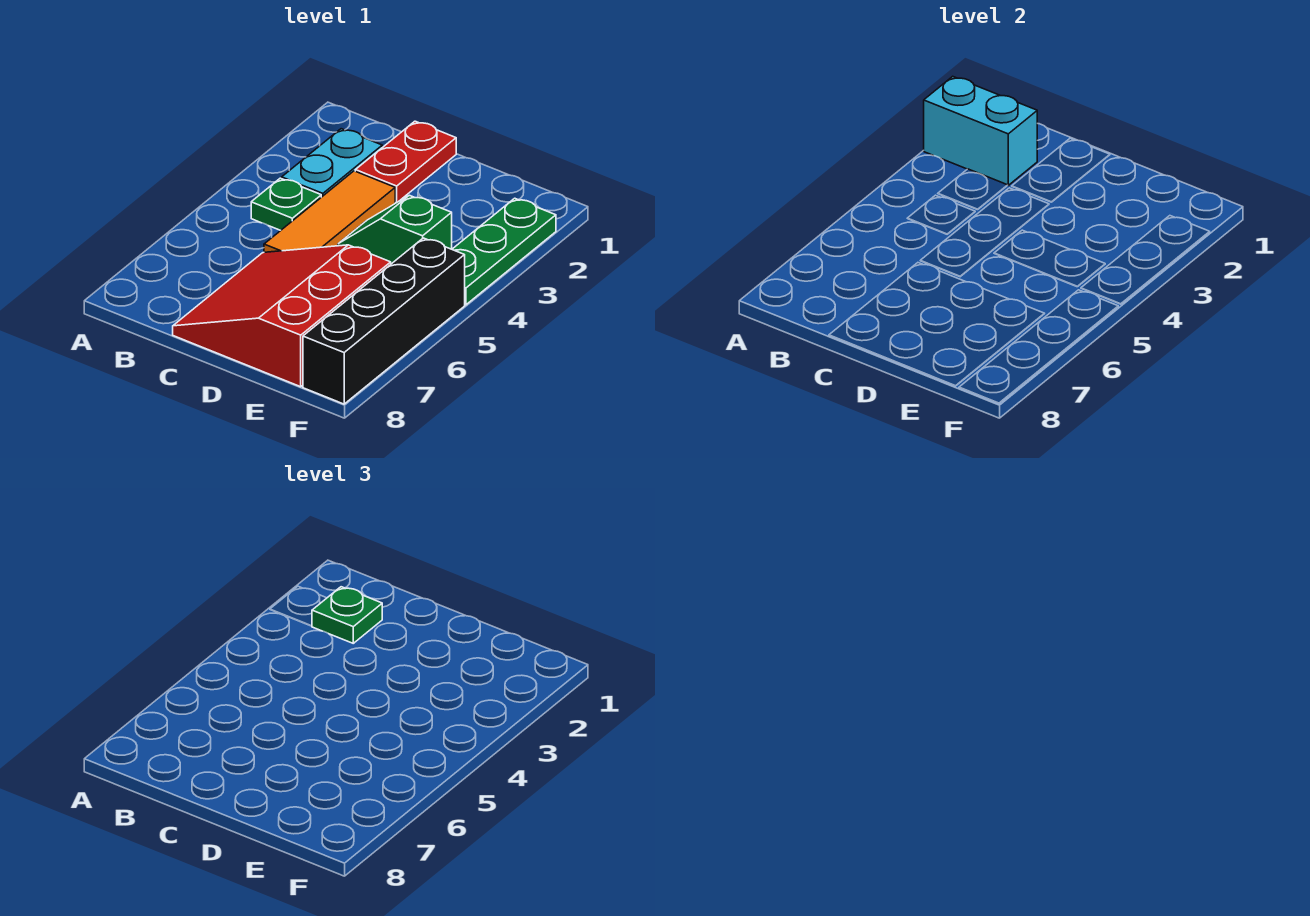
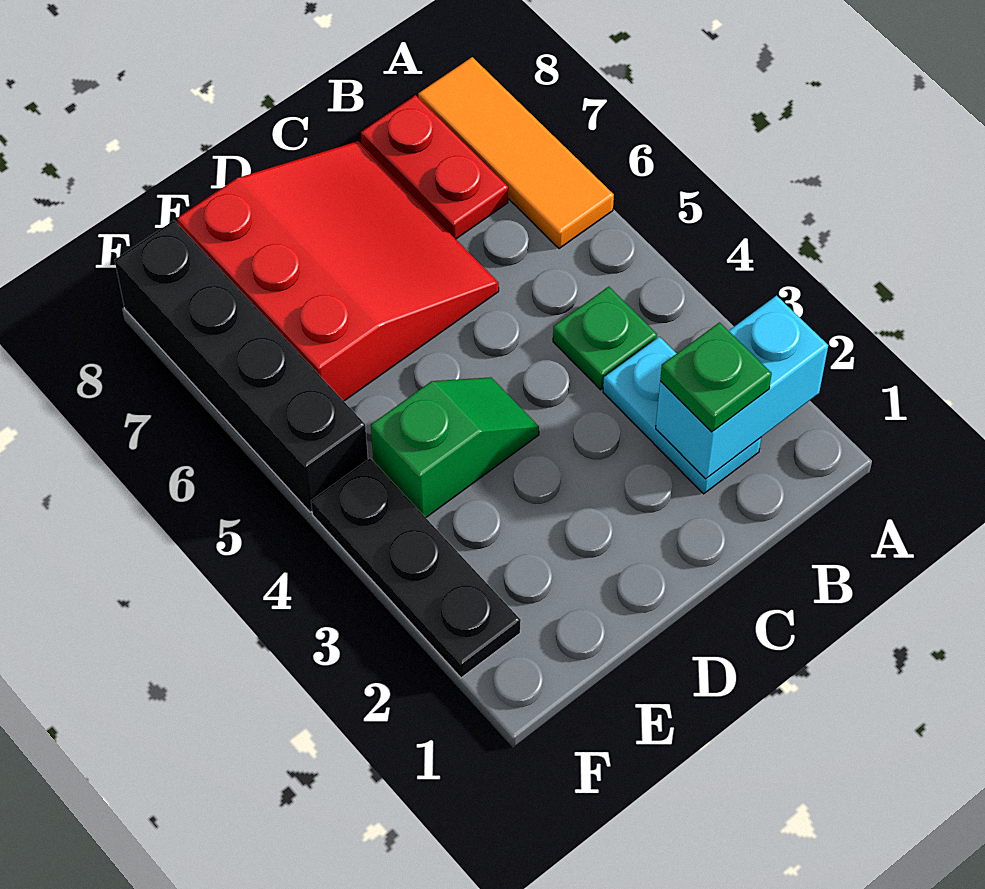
red 1x2 plate [355,121,456,203] -> red 1x2 plate moved to [361,95,508,239]
orange 1x3 tile [264,171,395,252] -> orange 1x3 tile moved to [418,57,614,249]
green 1x3 plate [452,198,556,305] -> black 1x3 plate [311,458,521,678]

